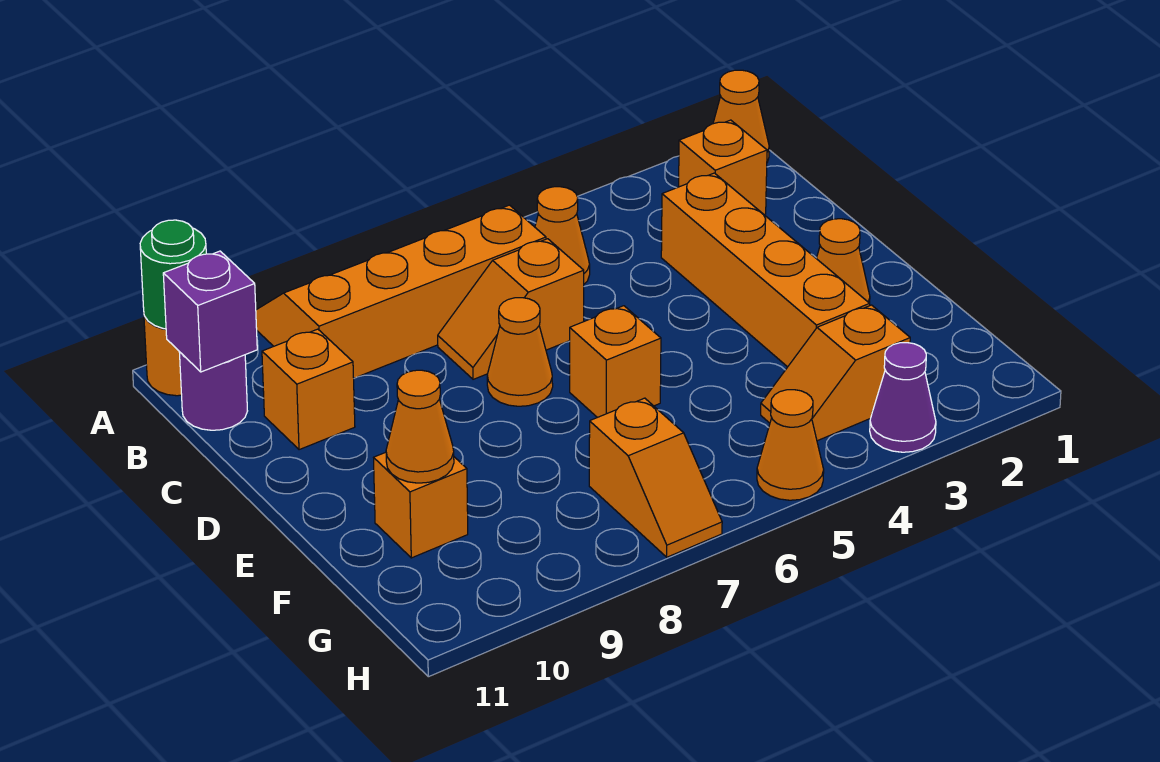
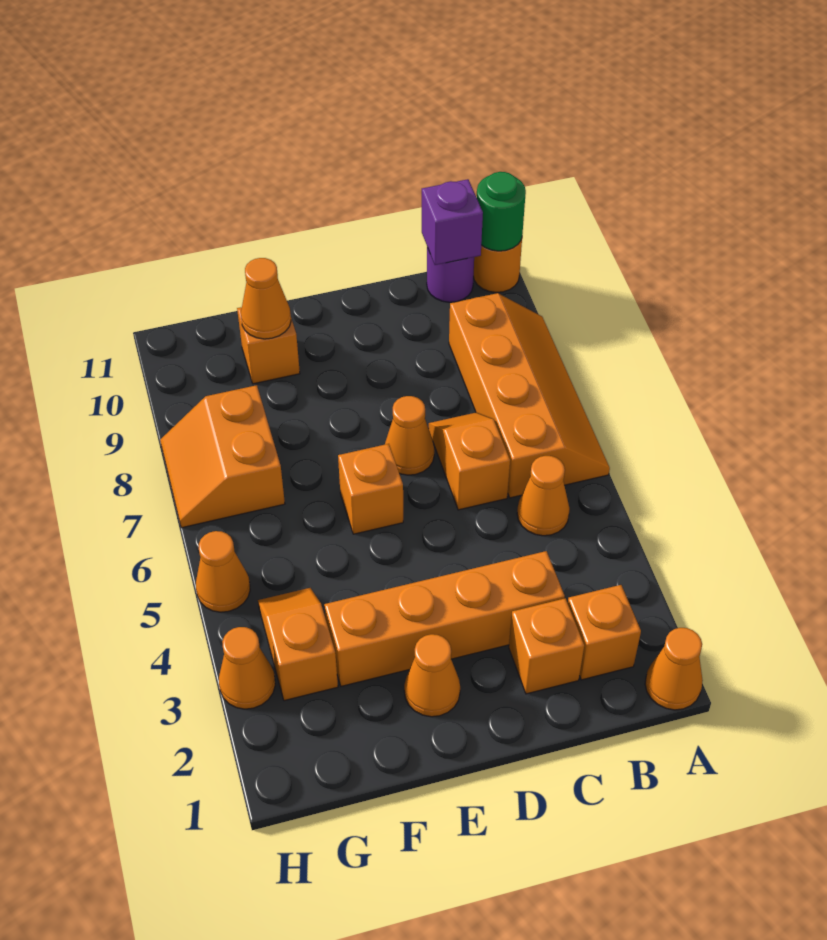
orange 1x1 brick [262,329,355,450] -> orange 1x1 brick moved to [509,598,584,694]
orange 1x2 slope [589,398,722,557] -> orange 2x2 slope [160,385,285,528]
purple 1x1 cone [870,343,936,452] -> orange 1x1 cone [219,627,275,709]

